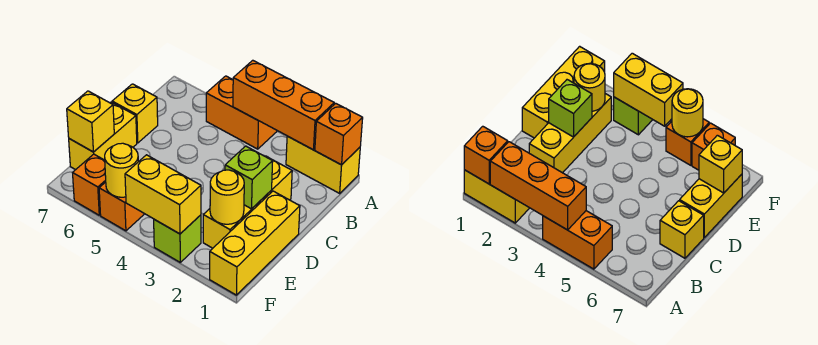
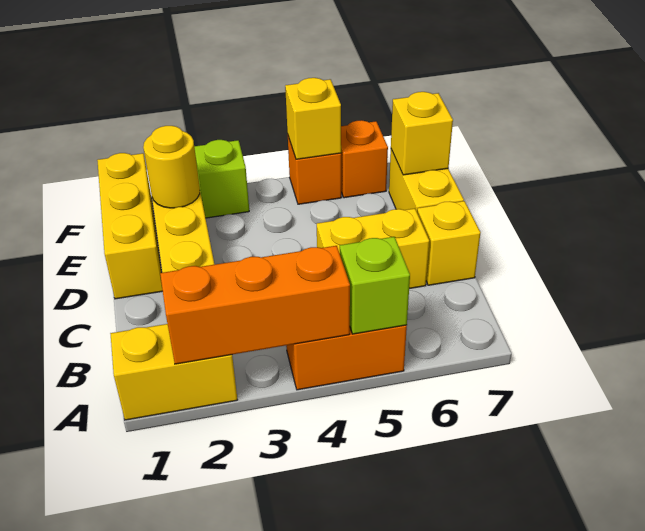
orange 1x1 brick [315,103,363,165] -> none
lime 1x1 brick [225,146,273,209] -> lime 1x1 brick moved to [340,237,410,334]
yellow 1x2 brick [125,155,201,234] -> yellow 1x2 brick moved to [317,209,429,288]
yellow 1x1 round brick [105,143,138,197] -> yellow 1x1 brick [285,78,341,159]

